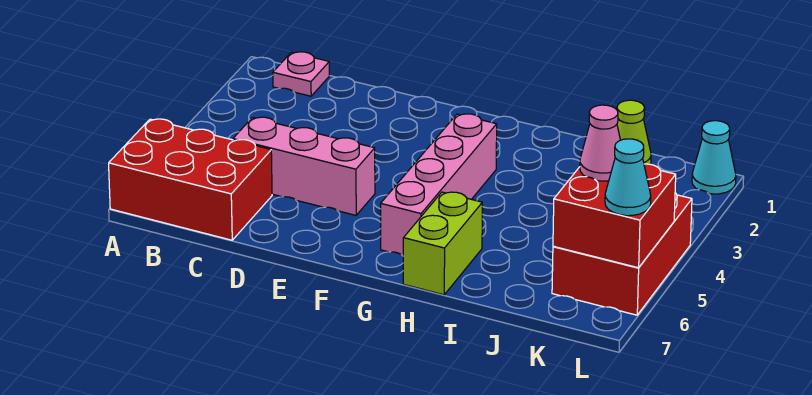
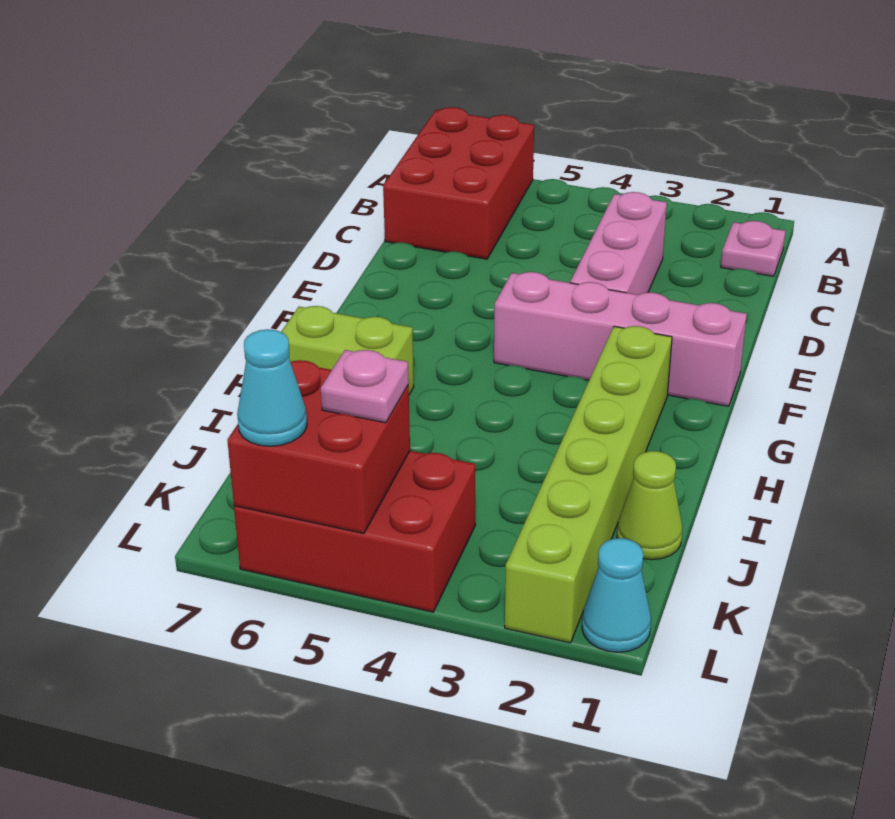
pink 1x3 brick [233,117,375,215] -> pink 1x3 brick moved to [570,192,667,295]
none -> lime 1x6 brick [505,326,672,643]
pink 1x4 brick [381,114,497,256] -> pink 1x4 brick moved to [494,272,747,406]
pink 1x1 cone [580,105,620,181] -> pink 1x1 plate [321,350,409,423]

